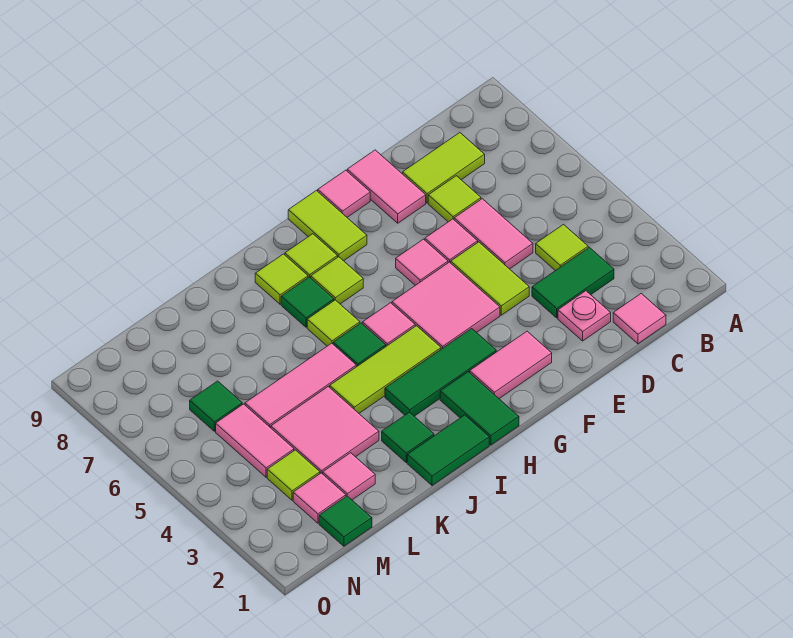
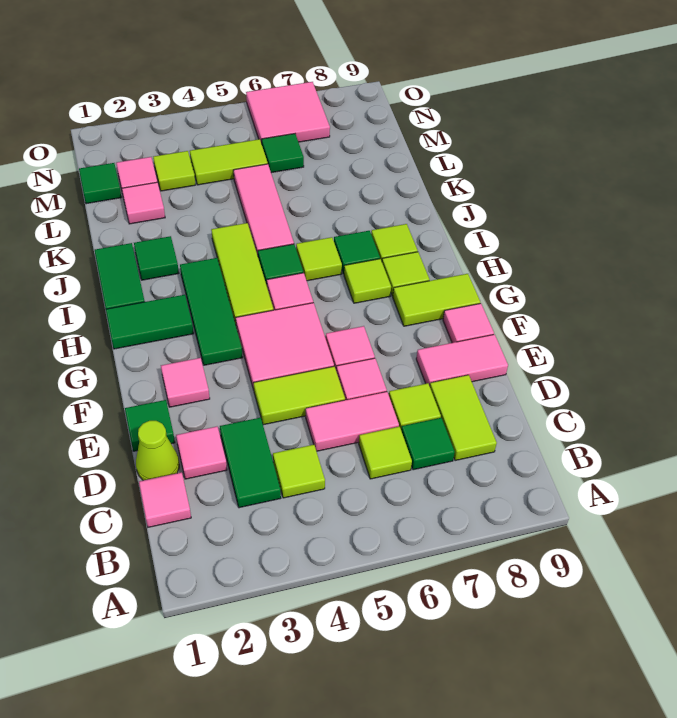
none -> lime 1x1 tile [359,427,412,479]
none -> green 1x1 tile [401,418,455,470]
none -> lime 1x1 cone [136,421,179,480]
pink 1x1 plate [558,291,611,341] -> pink 1x1 tile [176,427,227,479]
none -> green 1x1 tile [125,400,175,451]
pink 1x2 tile [470,331,552,398] -> pink 1x1 tile [161,358,210,407]
pink 2x2 tile [271,387,379,474] -> pink 2x2 tile moved to [246,82,330,144]
pink 1x2 tile [216,404,294,477] -> lime 1x2 tile [190,139,268,185]

